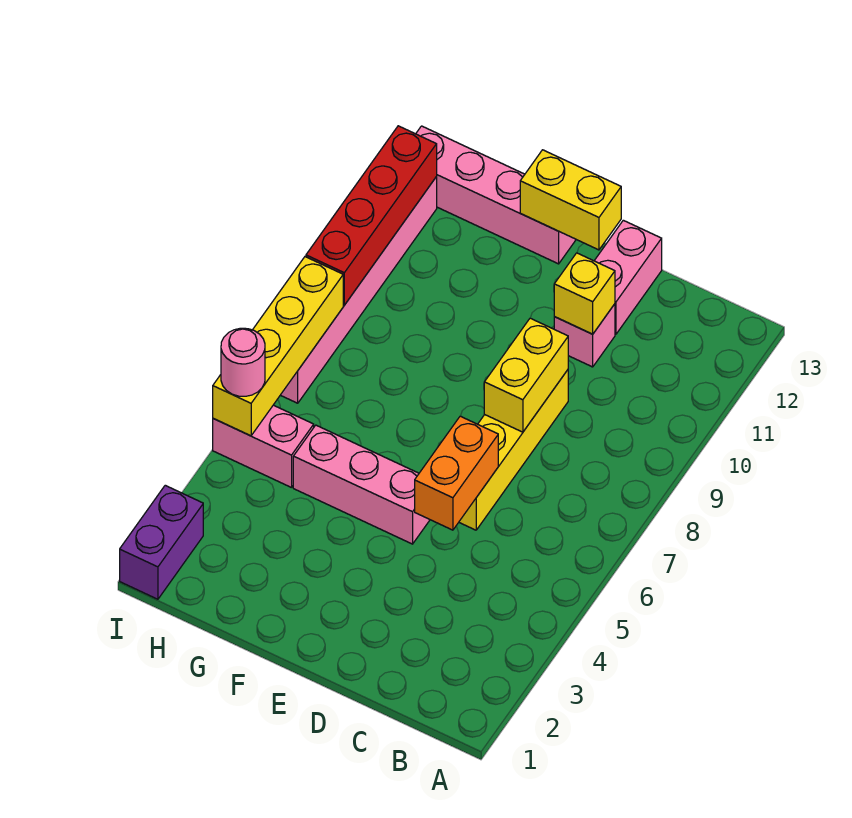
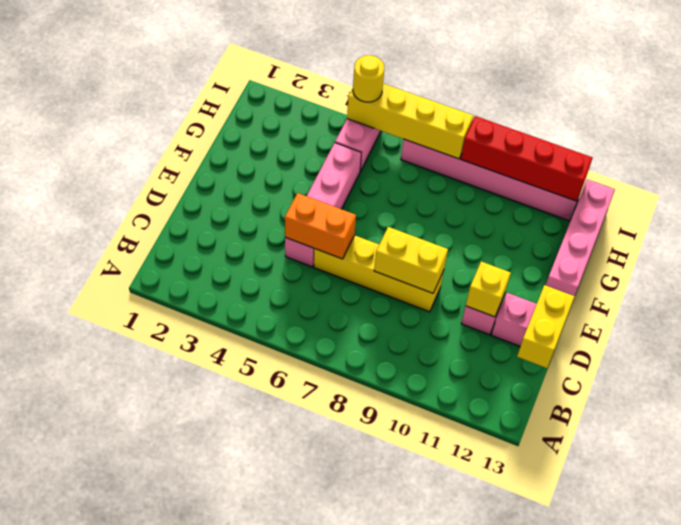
pink 1x3 brick [293,425,430,544] -> pink 1x4 brick [285,143,361,267]
yellow 1x2 brick [520,150,621,250] -> yellow 1x2 brick moved to [517,285,575,368]
purple 1x2 brick [120,485,203,599] -> none
pink 1x1 round brick [221,328,265,396] -> yellow 1x1 round brick [353,55,384,102]

